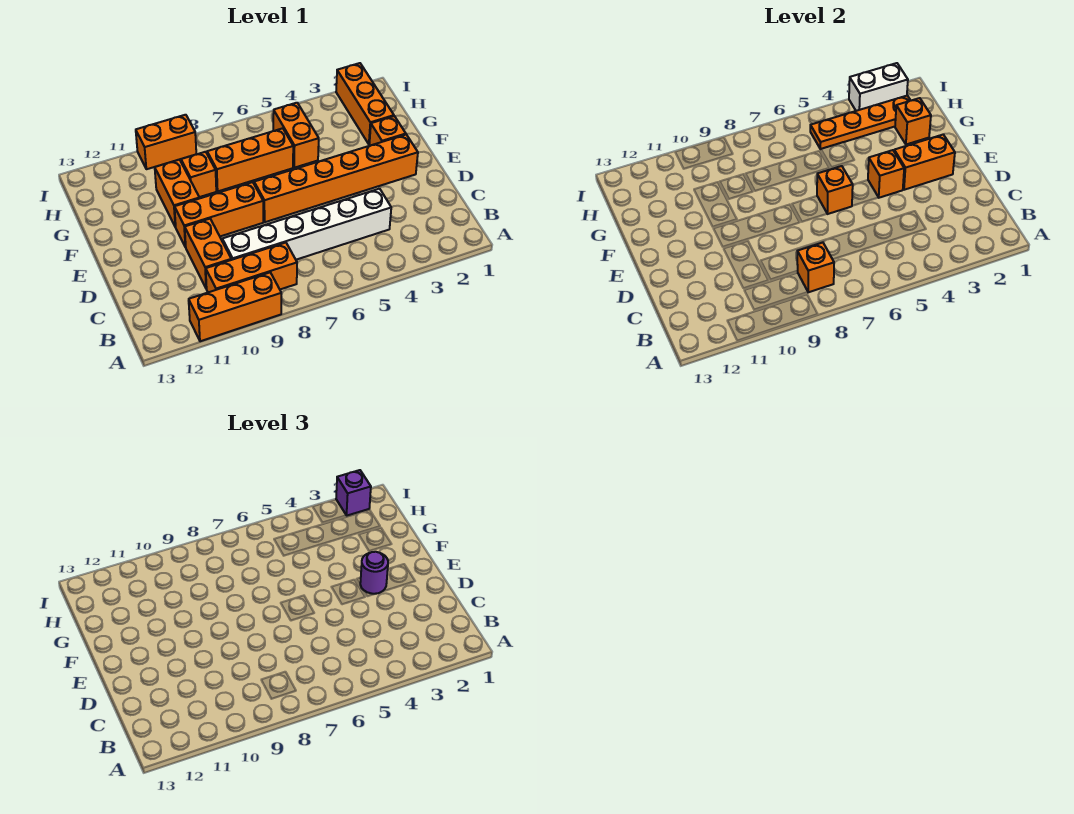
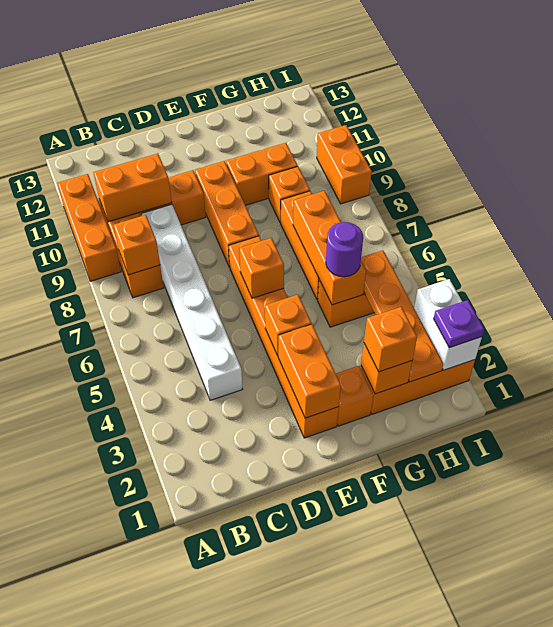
none -> orange 1x2 brick [93,154,172,222]
purple 1x1 round brick [360,552,388,594] -> purple 1x1 round brick moved to [326,222,363,277]
none -> orange 1x1 brick [364,307,417,372]
none -> orange 1x3 brick [293,191,366,305]
purple 1x1 brick [336,470,371,516] -> purple 1x1 plate [434,300,484,348]

